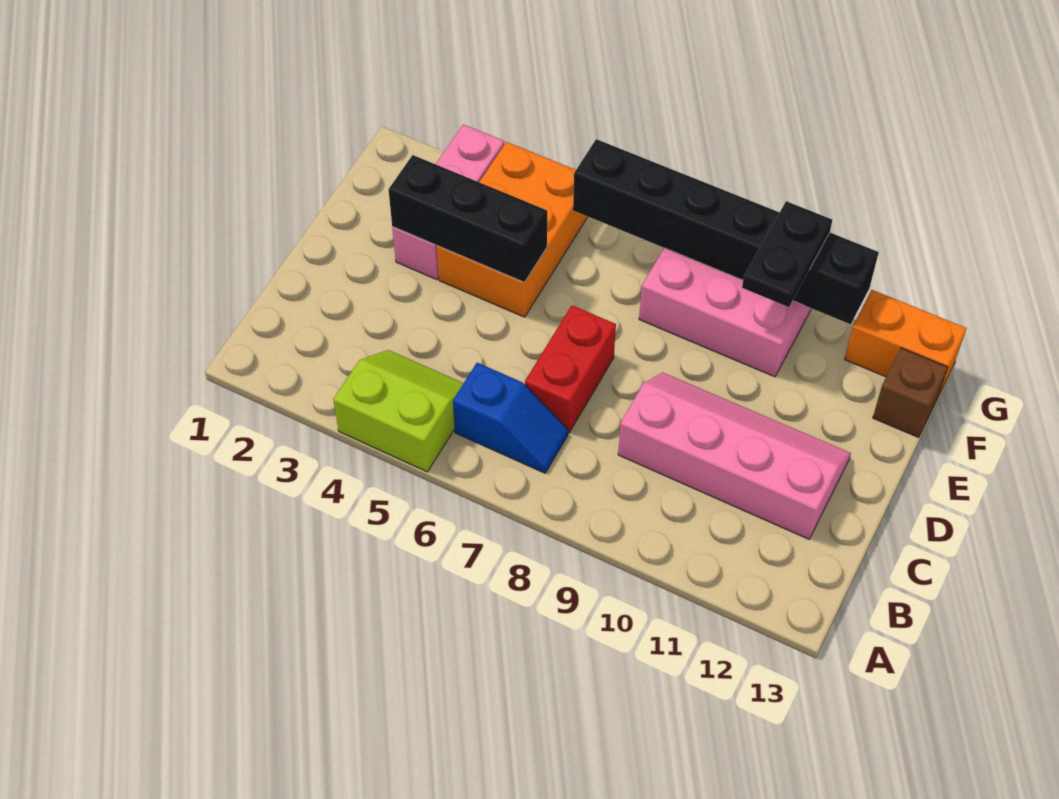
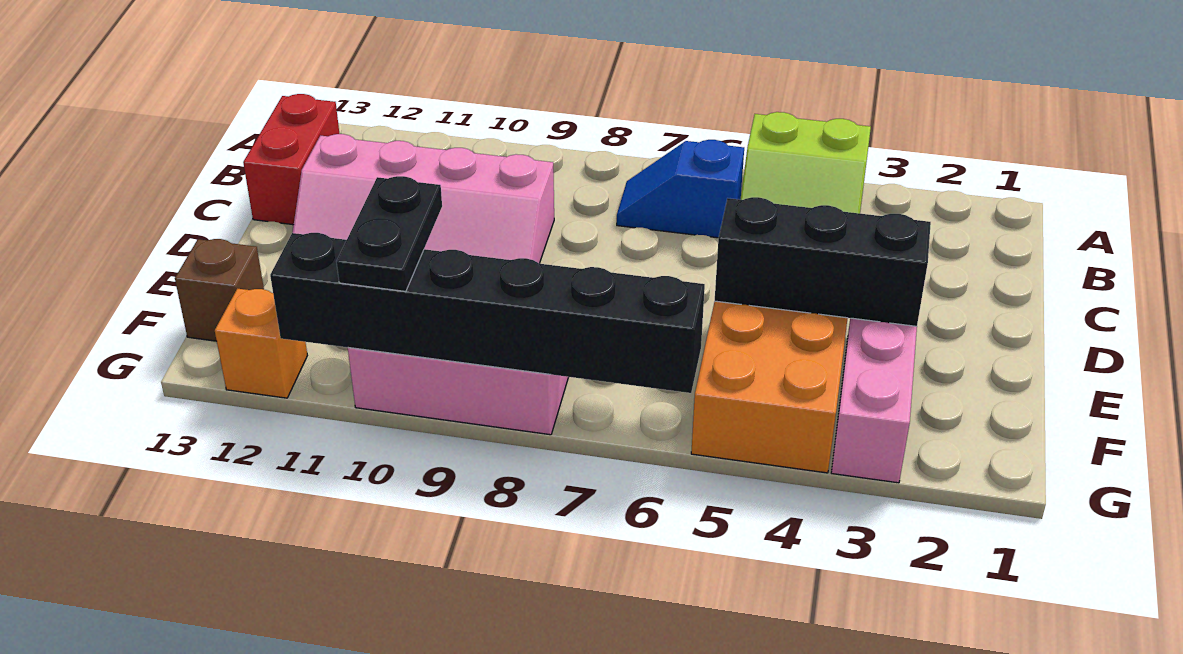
red 1x2 brick [525,305,616,433] -> red 1x2 brick moved to [243,94,339,225]
orange 1x2 brick [845,290,966,396] -> orange 1x1 brick [215,289,307,398]

